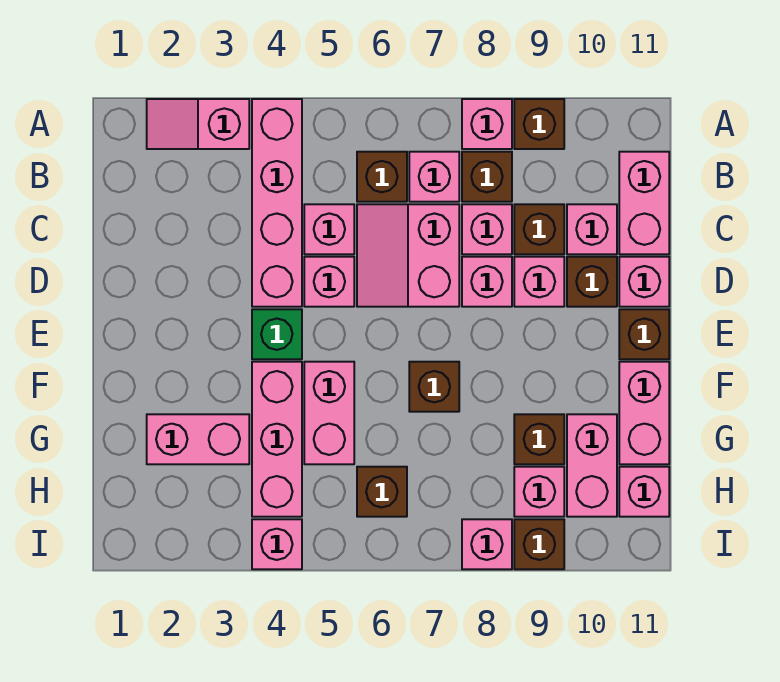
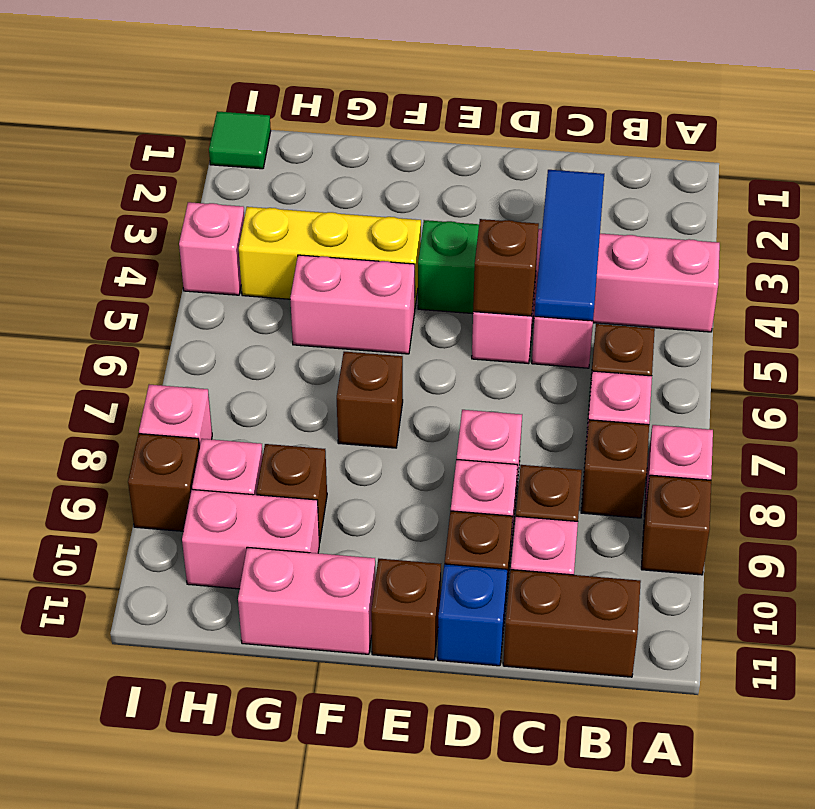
pink 1x2 slope [147,99,249,149] -> none
pink 1x2 brick [619,152,669,254] -> brown 1x2 brick [503,570,641,677]
none -> blue 1x3 tile [535,170,604,321]
pink 2x2 slope [357,204,459,307] -> none
pink 1x1 brick [462,204,512,254] -> none
pink 1x1 brick [619,257,669,307] -> blue 1x1 brick [438,564,507,666]
pink 1x3 brick [252,362,302,517] -> yellow 1x3 brick [239,207,421,306]
pink 1x2 brick [147,414,249,464] -> none
brown 1x1 brick [357,467,407,517] -> brown 1x1 brick moved to [473,219,539,316]
pink 1x1 brick [619,467,669,517] -> none
none -> green 1x1 tile [209,111,271,169]

